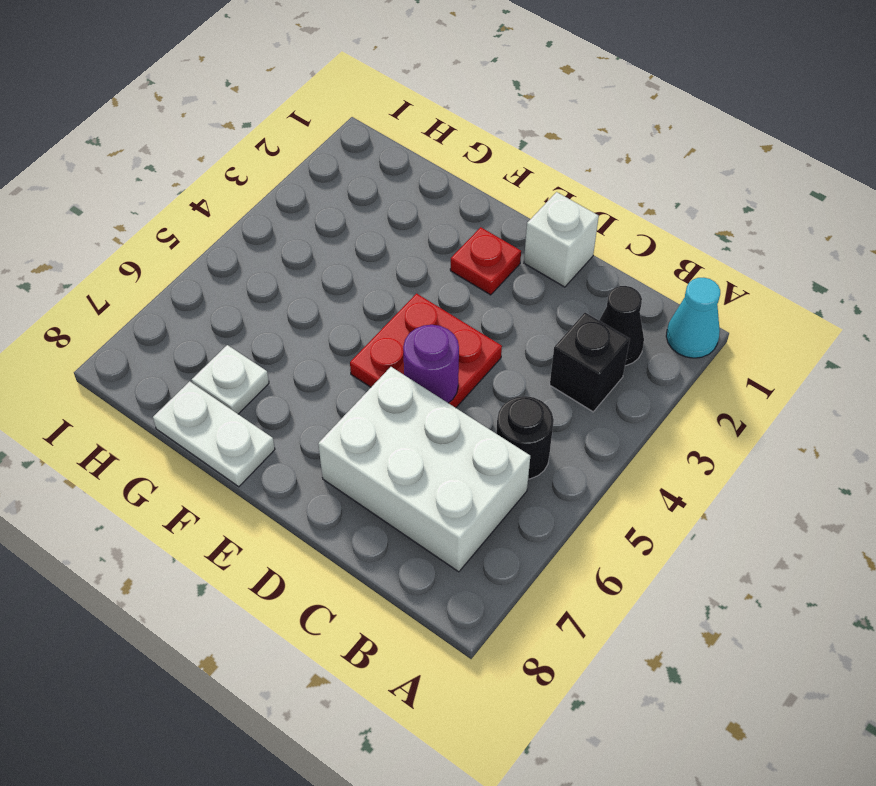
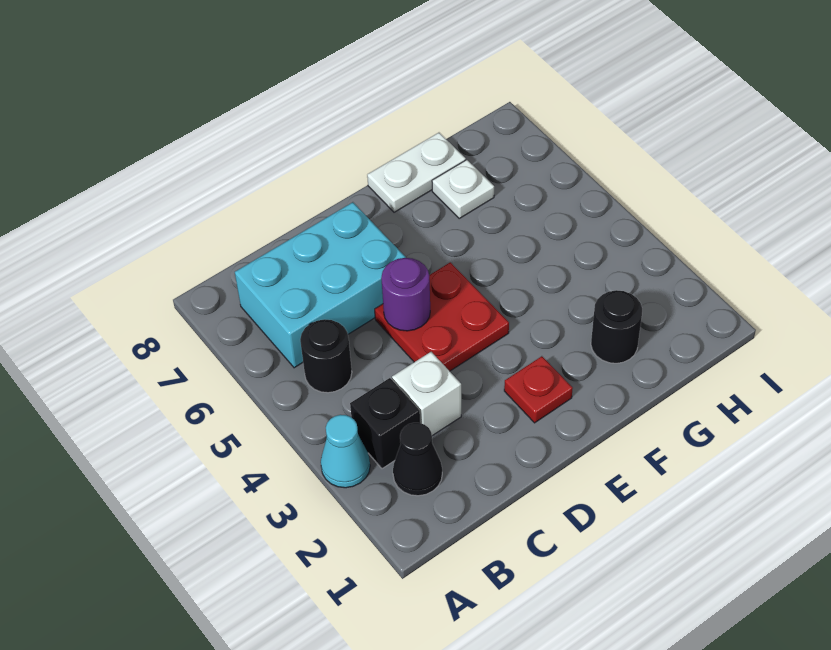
cyan 1x1 cone [666,278,720,358] -> cyan 1x1 cone moved to [321,415,370,488]
white 2x3 brick [318,367,530,572] -> cyan 2x3 brick [235,202,406,368]
white 1x1 brick [524,192,599,287] -> white 1x1 brick moved to [392,352,461,436]
none -> black 1x1 round brick [591,290,642,363]

